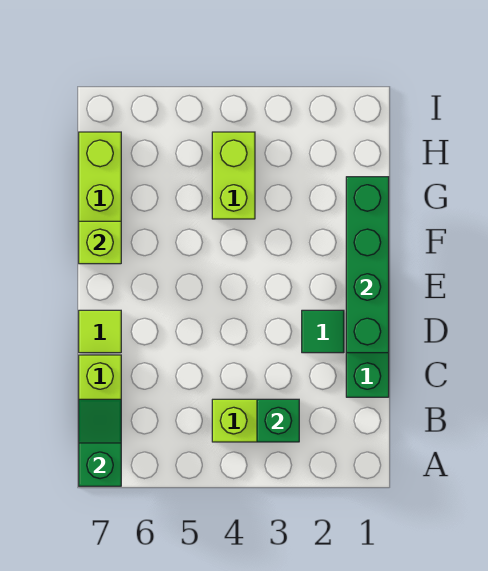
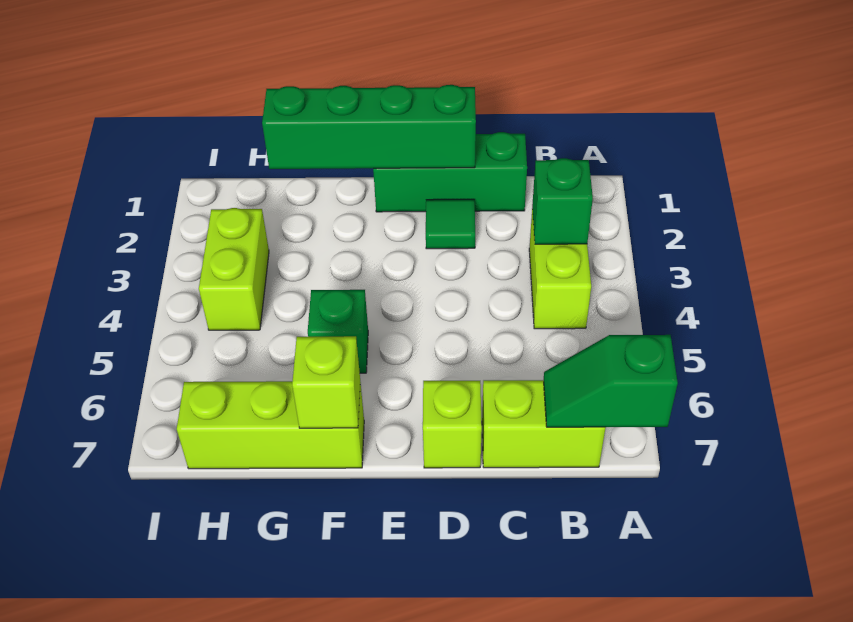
lime 1x1 tile [79,310,121,353] -> lime 1x1 brick [423,381,482,468]
none -> green 1x1 brick [308,290,368,373]
lime 1x2 brick [212,132,255,219] -> lime 1x2 brick turned to [199,208,269,330]

